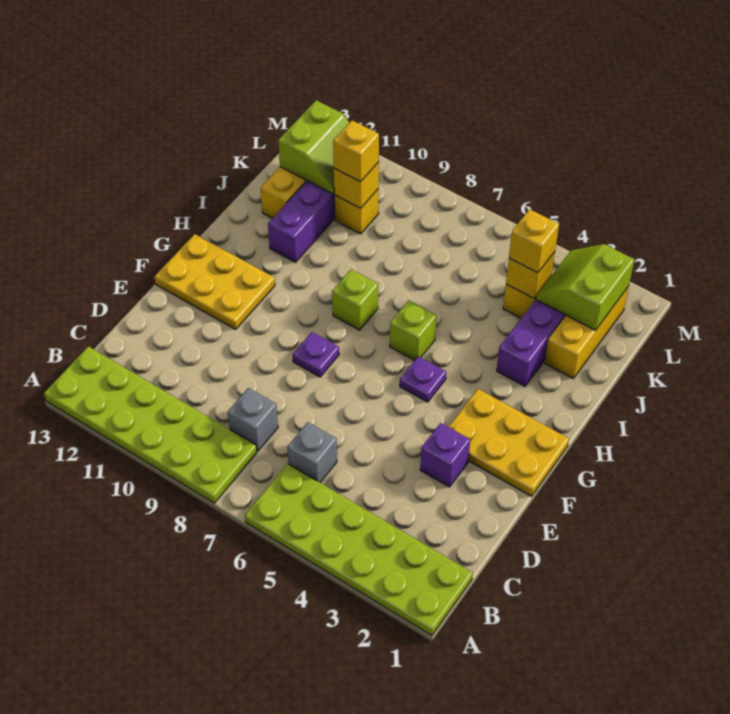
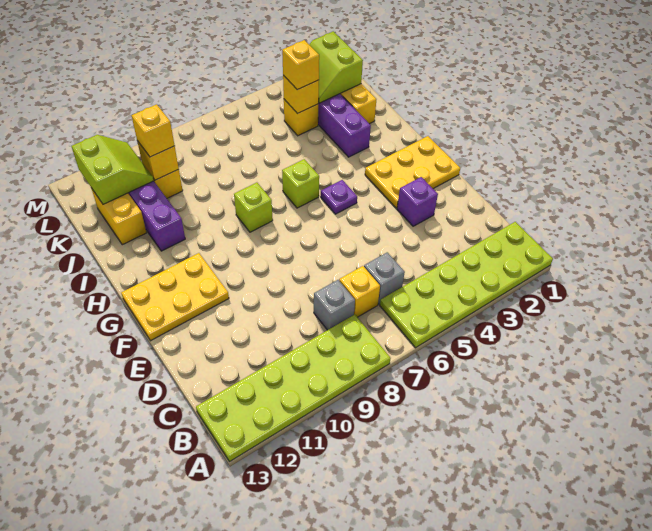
none -> yellow 1x1 brick [339,266,380,317]
purple 1x1 plate [293,332,339,377] -> none

